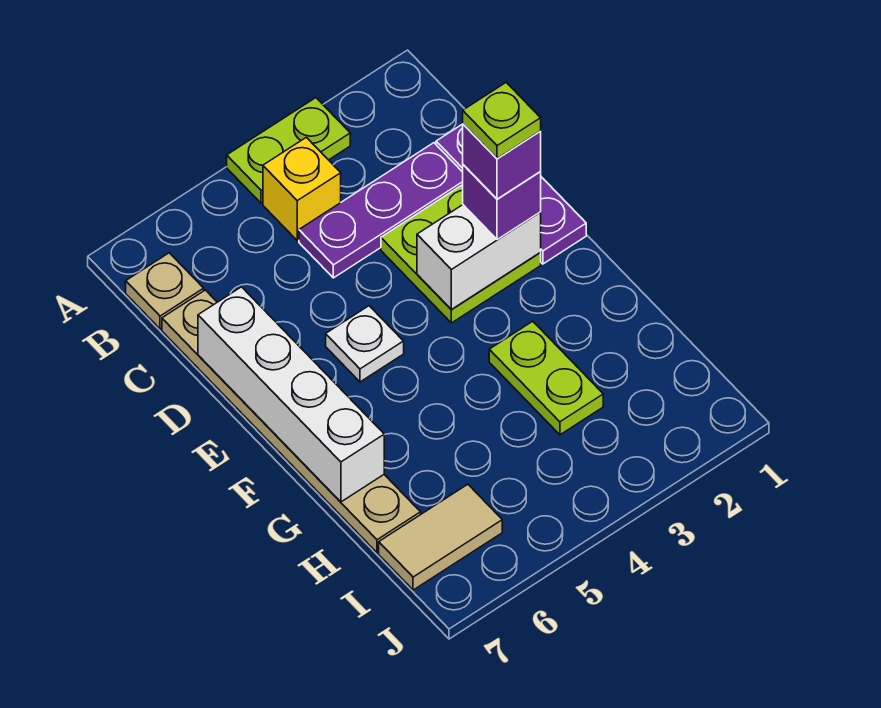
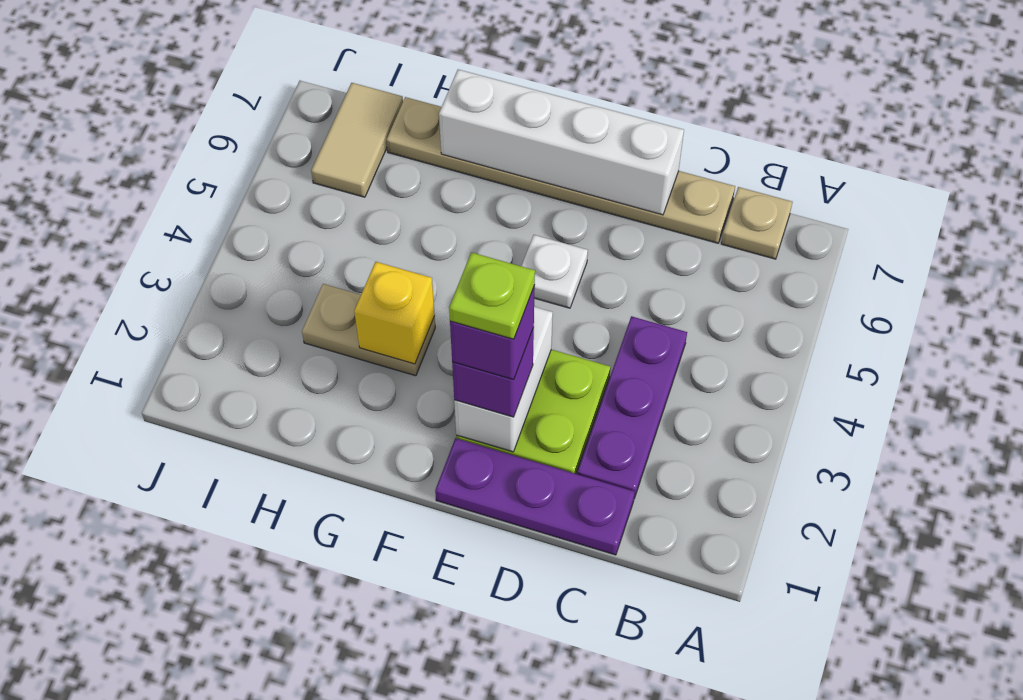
lime 1x2 plate [227,98,350,203] -> none
yellow 1x1 brick [263,137,341,240] -> yellow 1x1 brick moved to [354,262,435,364]
lime 1x2 plate [489,321,603,435] -> tan 1x2 plate [302,284,435,376]

